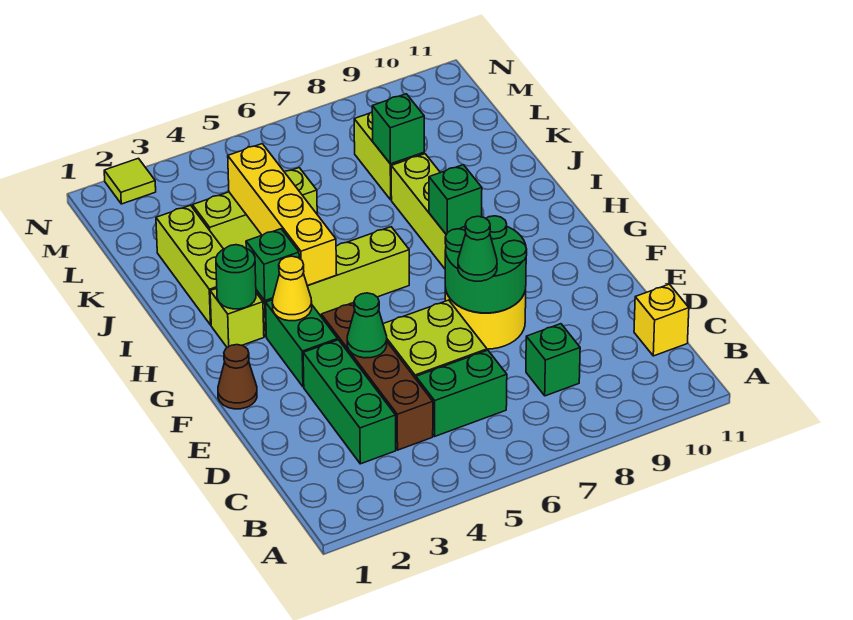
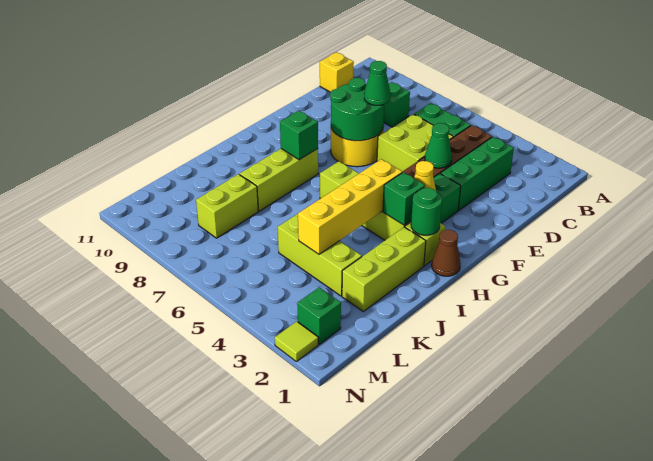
brown 1x1 cone [218,345,257,409] -> brown 1x1 cone moved to [432,230,461,276]
green 1x1 brick [372,94,424,164] -> green 1x1 brick moved to [297,287,341,344]

